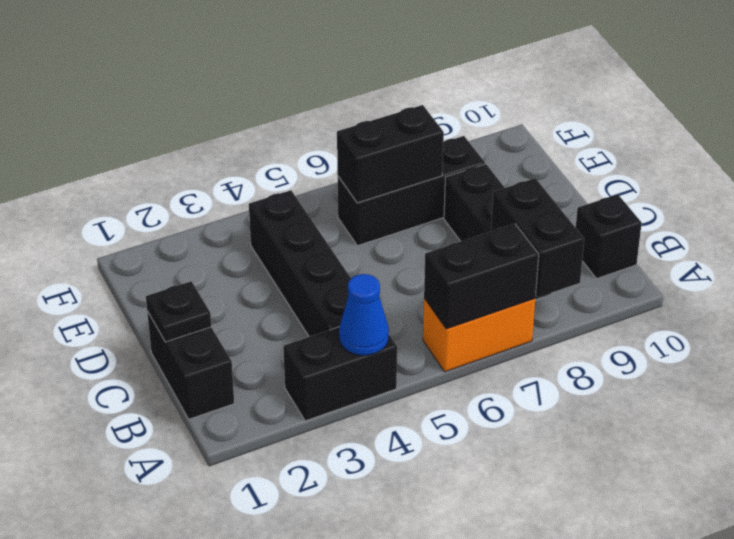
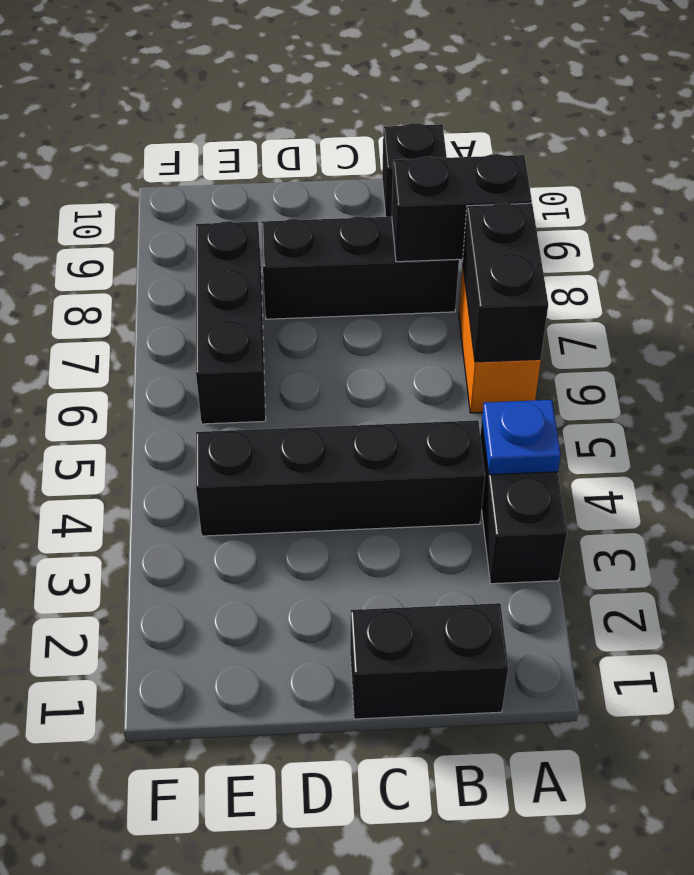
blue 1x1 cone [339,274,389,355] -> blue 1x1 plate [482,400,561,475]
black 1x1 plate [146,281,211,342] -> none
black 1x2 brick [337,105,444,203] -> none

